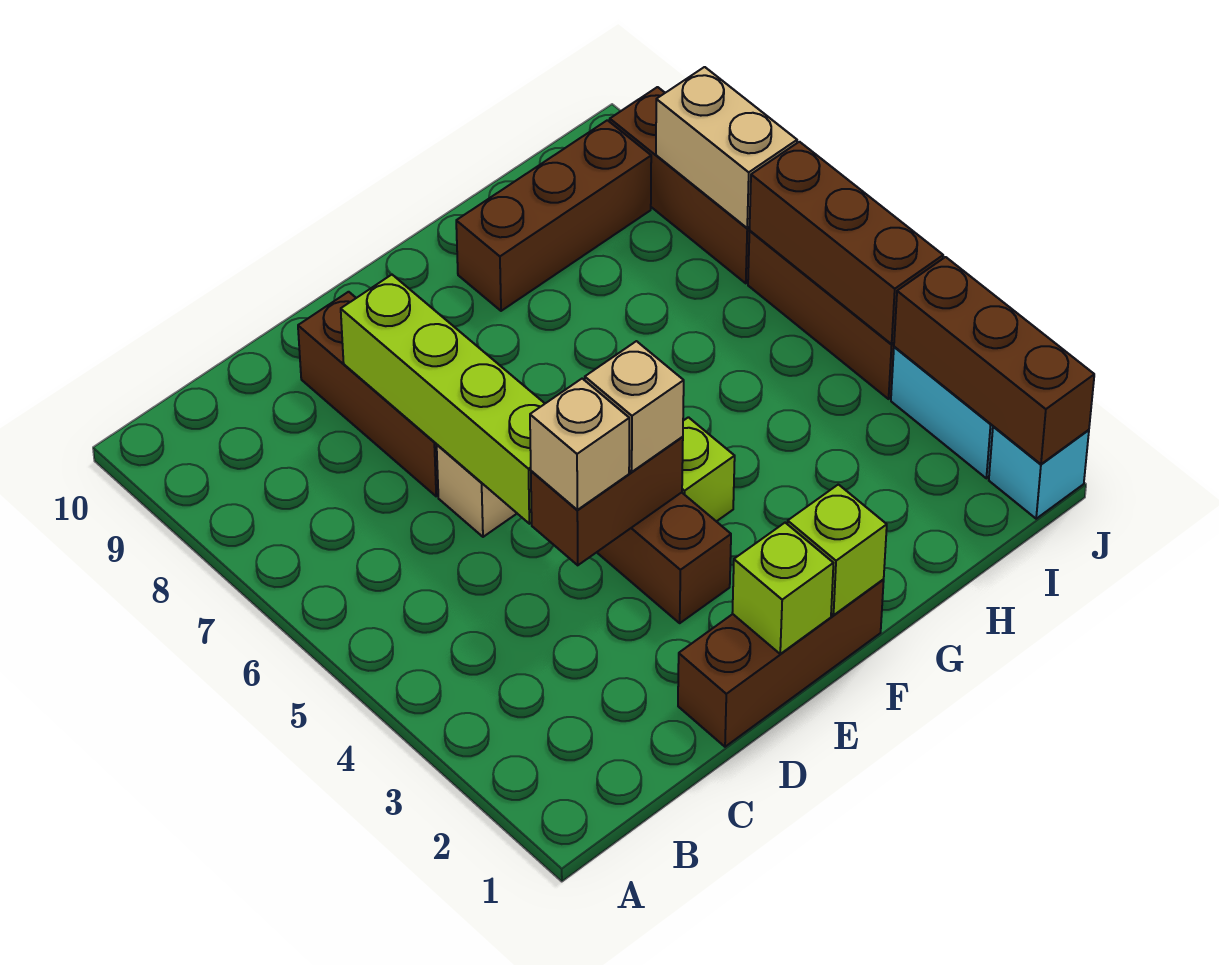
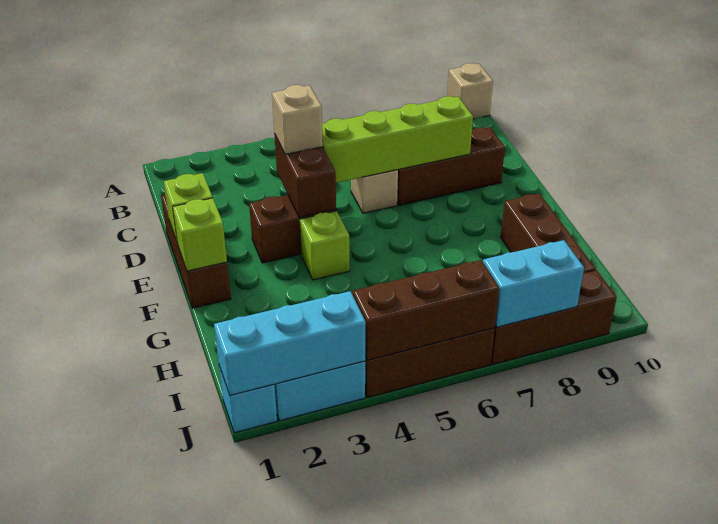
tan 1x1 brick [585,341,684,472] -> tan 1x1 brick moved to [447,63,493,119]
brown 1x3 brick [894,257,1094,464] -> cyan 1x3 brick [214,291,366,395]
tan 1x2 brick [656,67,797,228] -> cyan 1x2 brick [483,240,584,327]

